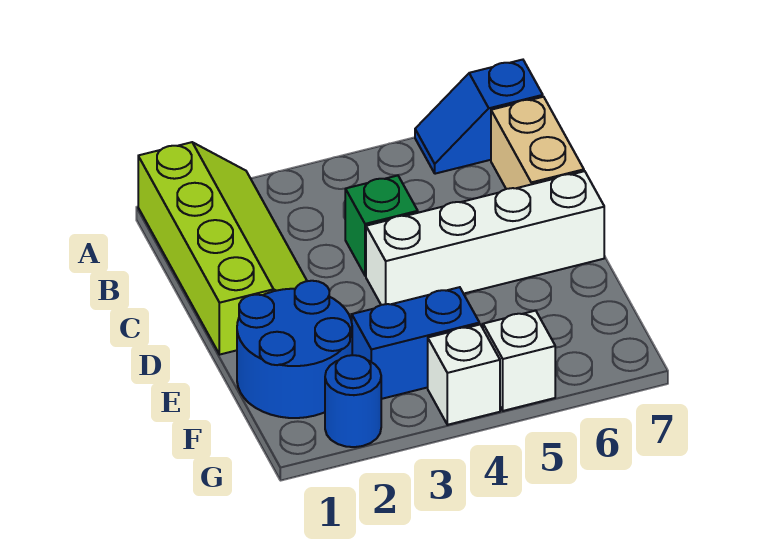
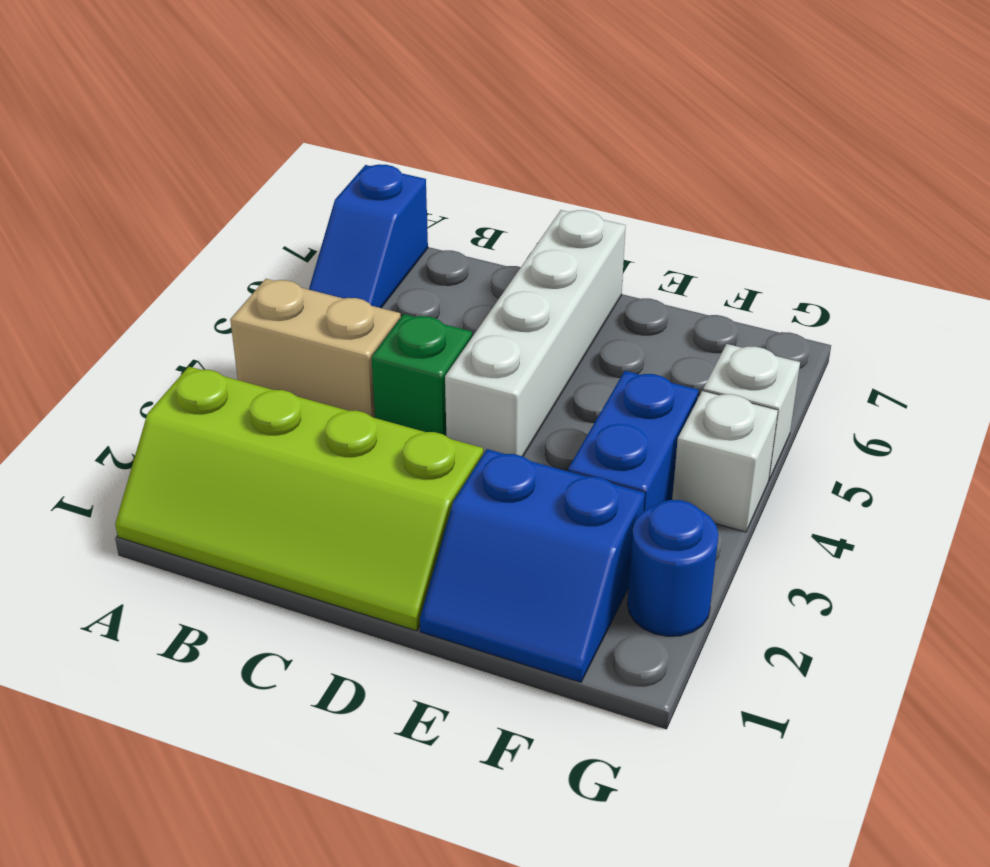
lime 2x4 slope [138,142,307,354] -> lime 2x4 slope turned to [115,367,483,631]
tan 1x2 brick [491,97,584,189] -> tan 1x2 brick moved to [230,279,401,418]
blue 2x2 round brick [237,281,352,418] -> blue 2x2 slope [420,449,645,682]

